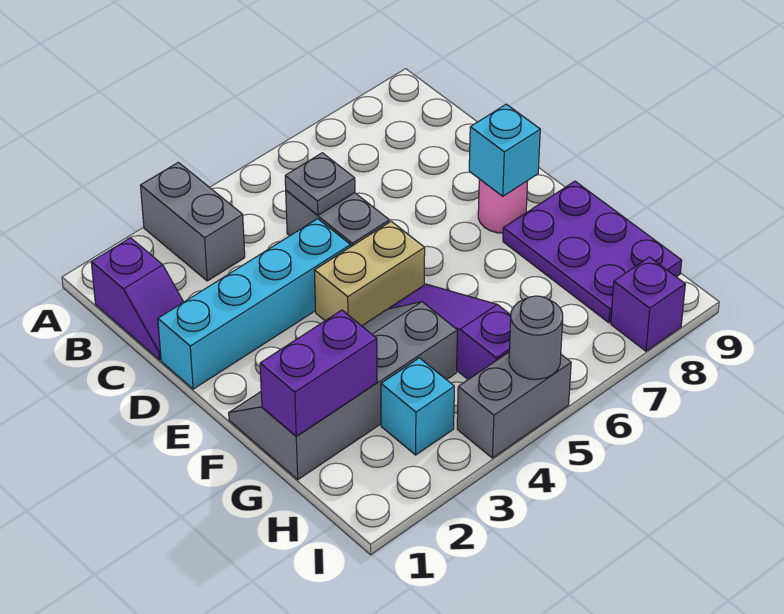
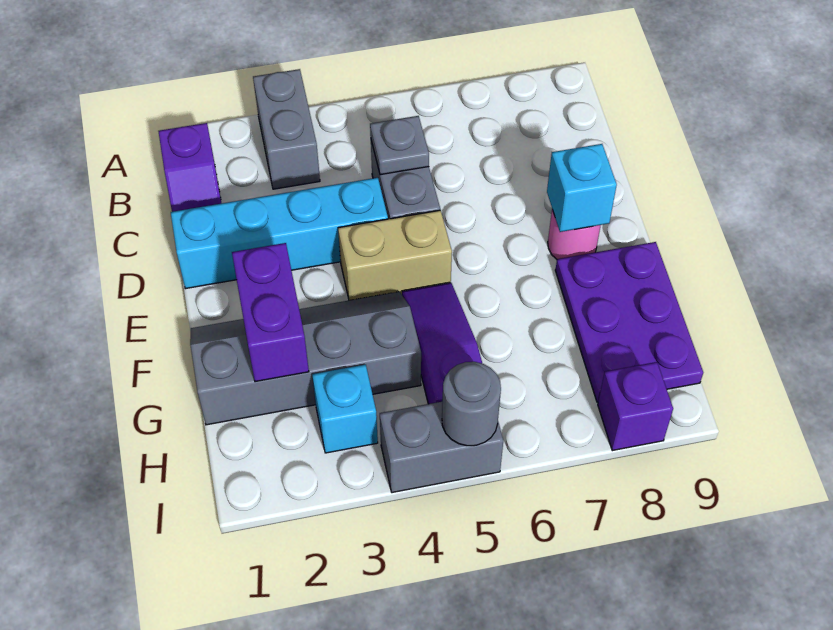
purple 1x2 brick [260,310,377,436] -> purple 1x2 brick turned to [232,243,309,382]

